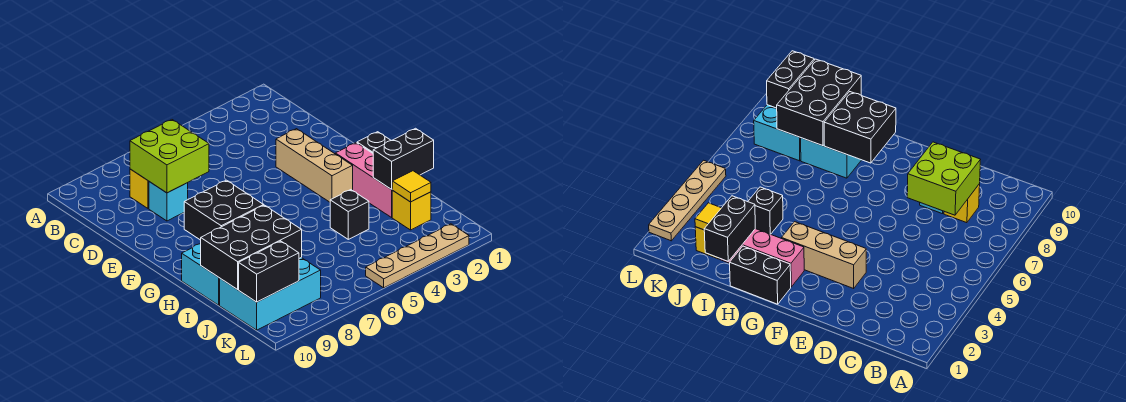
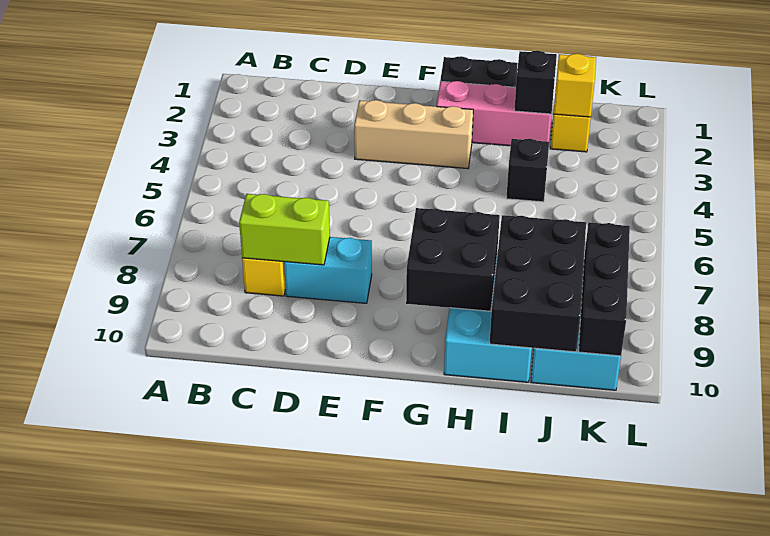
lime 2x2 brick [130,120,209,193] -> lime 1x2 brick [239,194,330,265]
cyan 1x1 brick [149,182,188,221] -> cyan 1x2 brick [284,237,372,303]
black 1x2 brick [373,128,434,189] -> black 1x1 brick [514,51,557,114]
yellow 1x1 tile [392,171,431,202] -> yellow 1x1 brick [554,54,596,117]
black 1x2 brick [239,241,299,302] -> black 1x3 brick [579,223,630,356]
tan 1x4 plate [366,224,469,288] -> none

